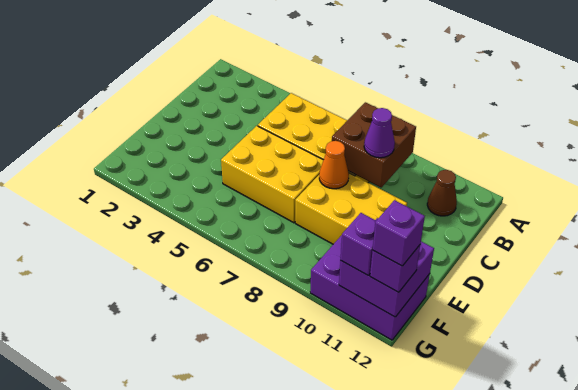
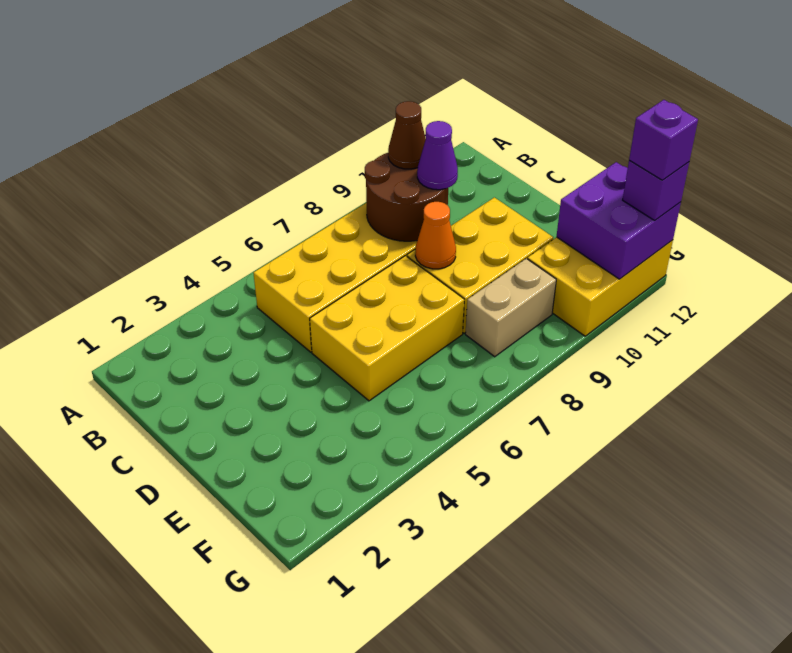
brown 2x2 brick [332,102,416,187] -> brown 2x2 round brick [365,153,448,241]
brown 1x1 cone [427,170,457,216] -> brown 1x1 cone moved to [388,101,426,169]
none -> tan 1x2 brick [465,259,556,357]
purple 2x3 brick [310,235,430,340] -> yellow 2x3 brick [528,237,673,336]
purple 1x1 brick [341,213,376,276] -> none

